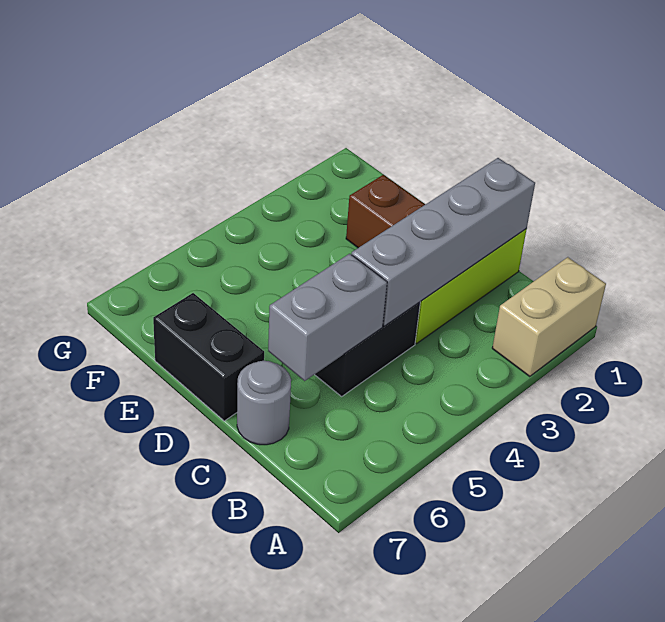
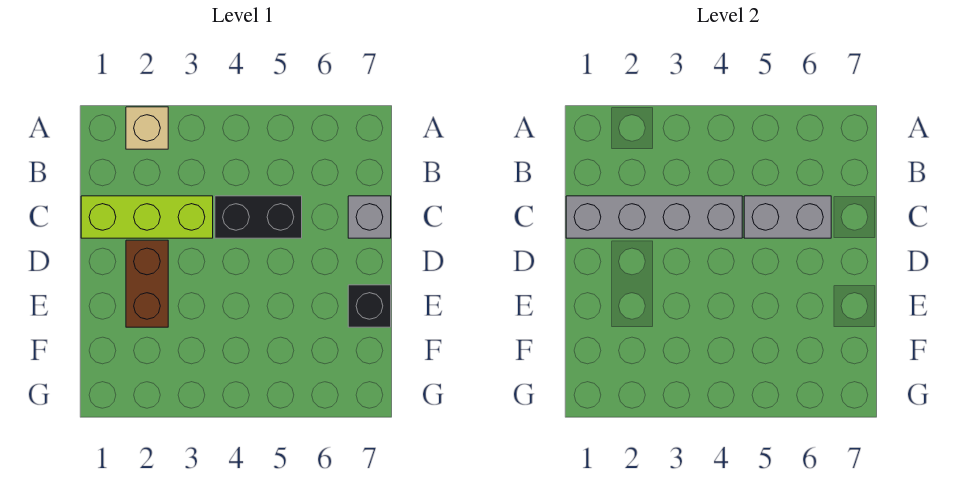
tan 1x2 brick [492,257,606,376] -> tan 1x1 brick [126,107,168,149]
grey 1x1 round brick [237,361,291,445] -> grey 1x1 brick [348,196,391,238]
black 1x2 brick [153,293,264,421] -> black 1x1 brick [348,285,391,327]

